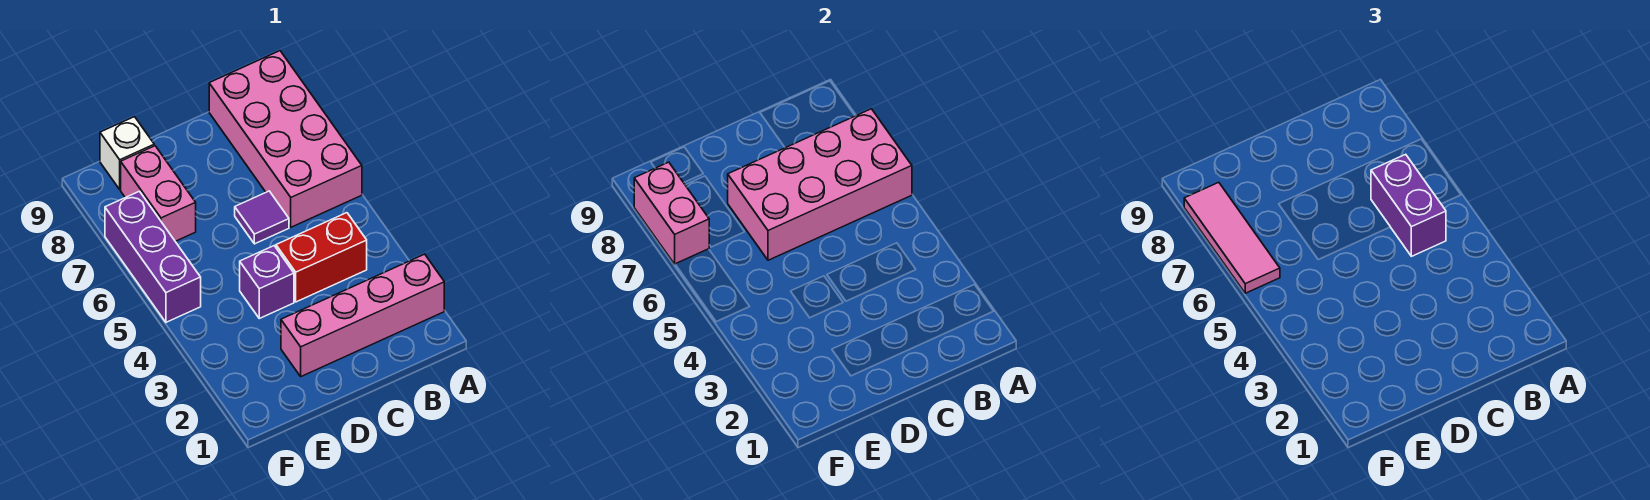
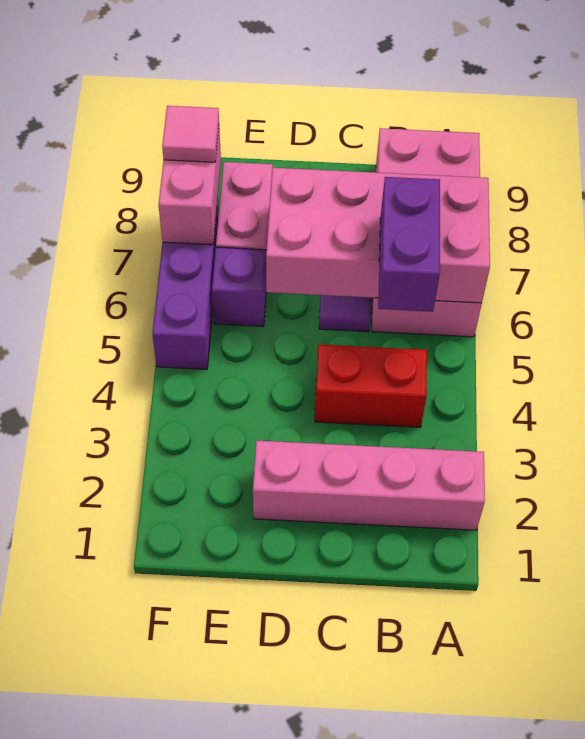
purple 1x1 brick [240,246,294,318] -> purple 1x1 brick moved to [212,247,267,327]
white 1x1 brick [100,117,154,189] -> none
pink 1x3 tile [1184,182,1280,293] -> pink 1x1 tile [162,106,219,162]

